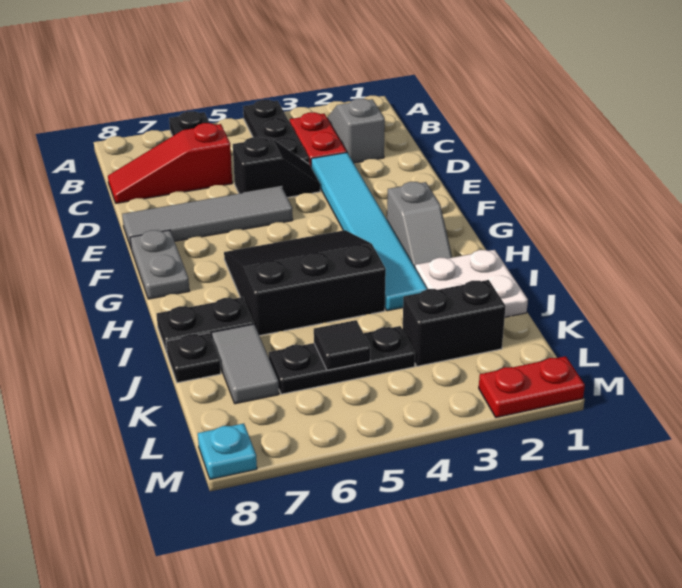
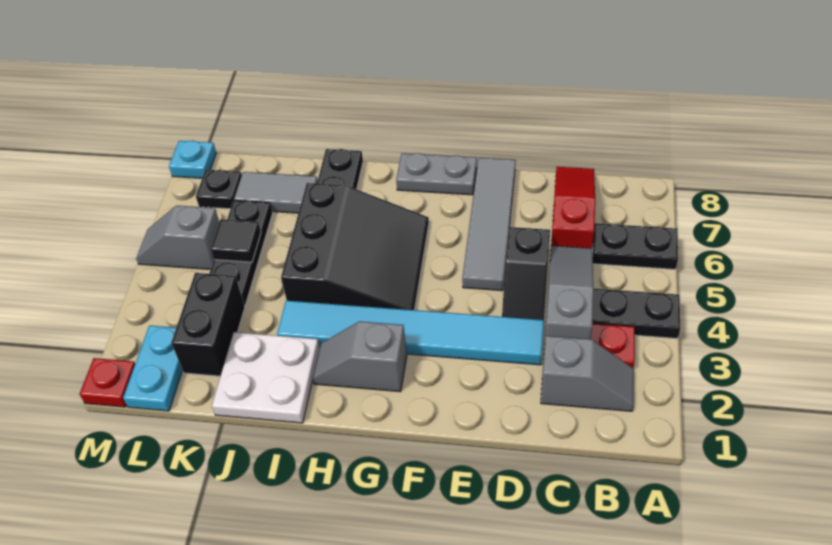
none -> grey 1x3 slope [544,246,593,347]
black 1x1 plate [166,333,221,383] -> black 1x1 plate moved to [196,170,242,209]
none -> cyan 1x2 plate [123,326,183,411]
none -> grey 1x2 slope [136,206,219,270]
red 1x2 plate [479,356,585,417] -> red 1x1 plate [80,358,135,407]

